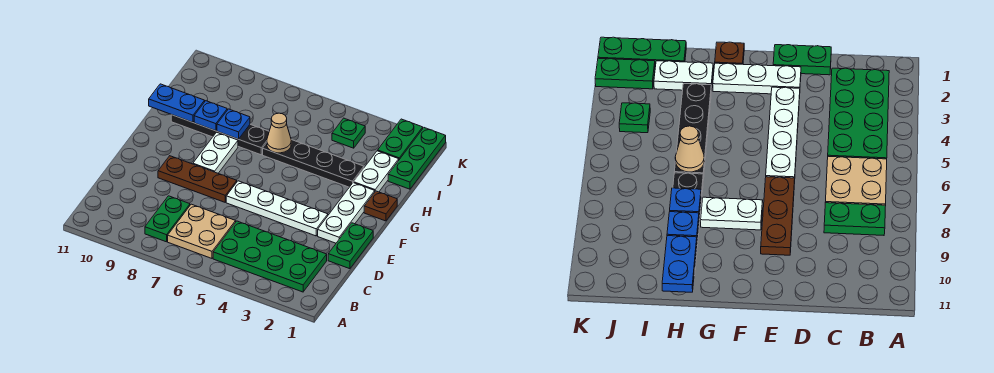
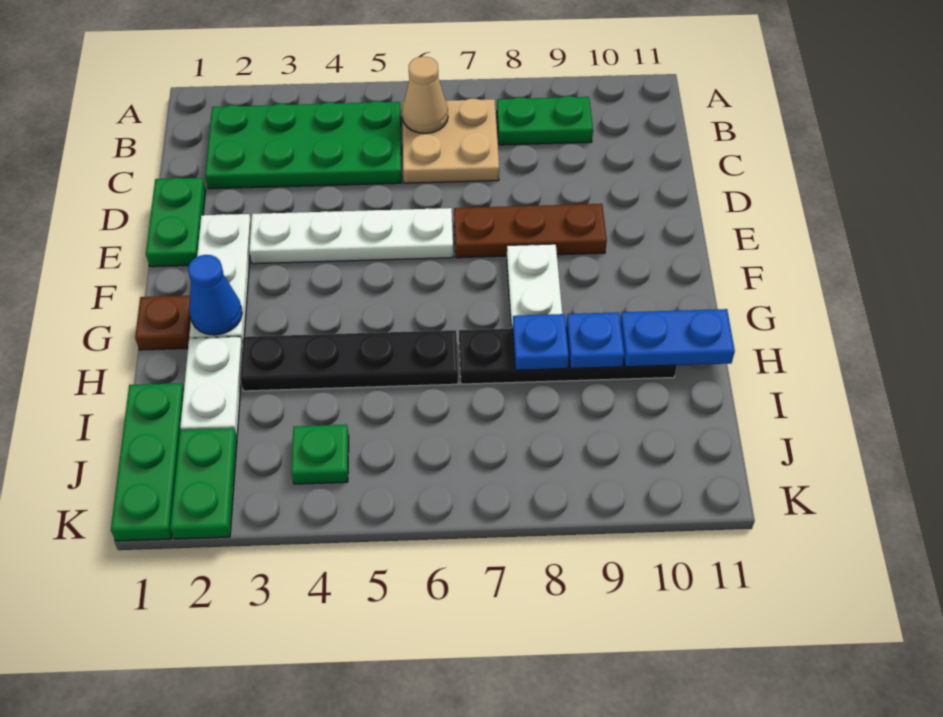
green 1x2 plate [145,196,190,242] -> green 1x2 plate turned to [497,96,593,145]
none -> blue 1x1 cone [188,255,242,335]
tan 1x1 cone [267,113,291,153] -> tan 1x1 cone moved to [402,57,448,133]

